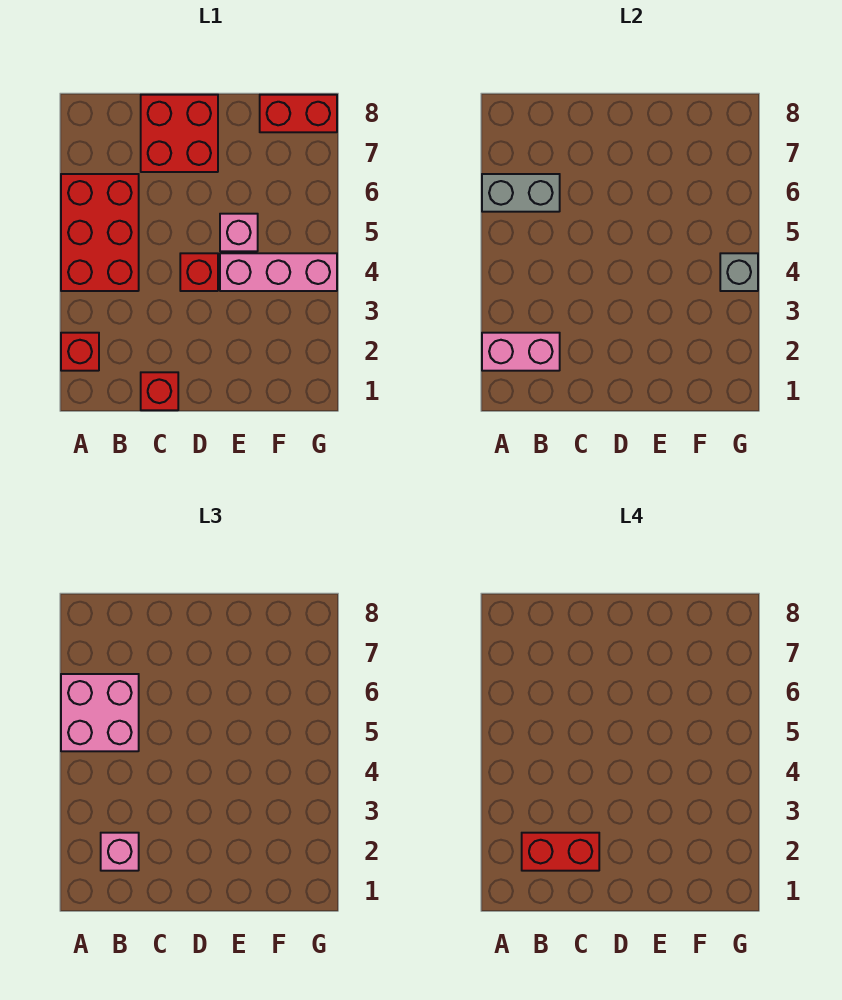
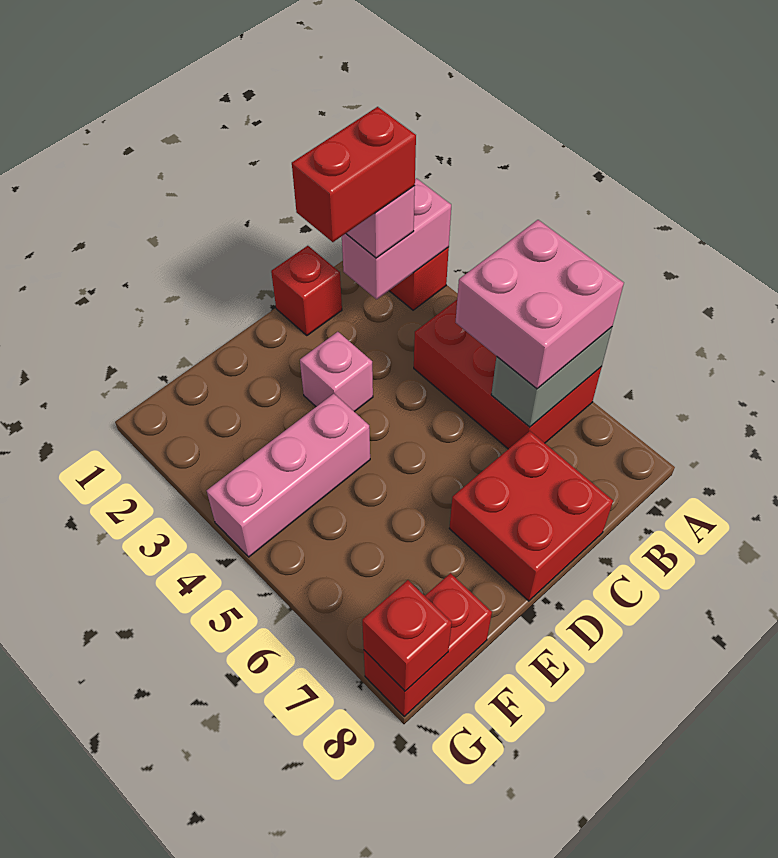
red 1x1 brick [180,253,218,291] -> red 1x1 brick moved to [362,580,452,691]
pink 1x1 brick [220,214,258,251] -> pink 1x1 brick moved to [300,332,373,412]
grey 1x1 brick [720,253,758,291] -> none

